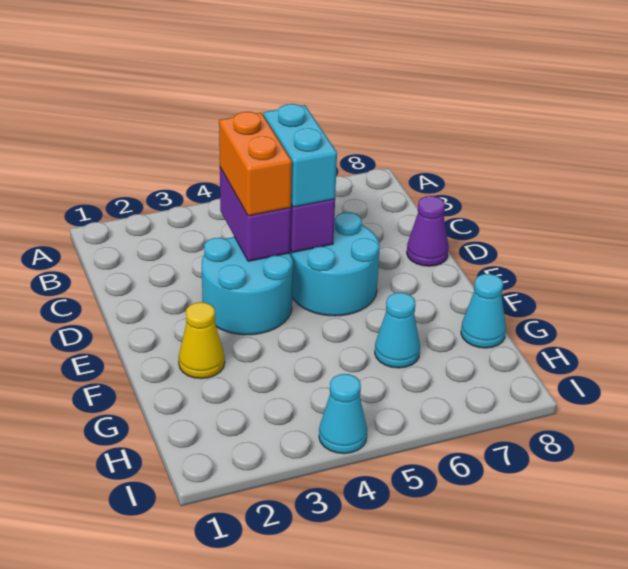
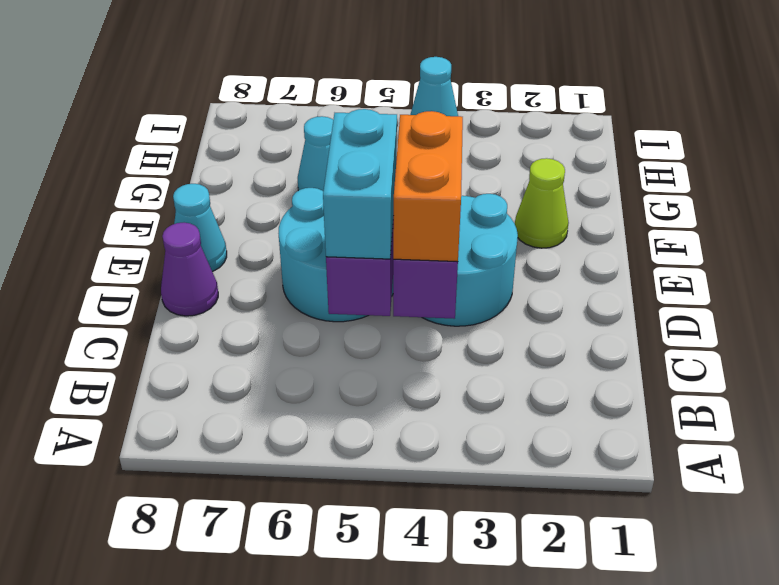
yellow 1x1 cone [179,302,225,379] -> lime 1x1 cone [515,158,569,248]
cyan 1x1 cone [461,274,506,348] -> cyan 1x1 cone moved to [173,184,227,272]

